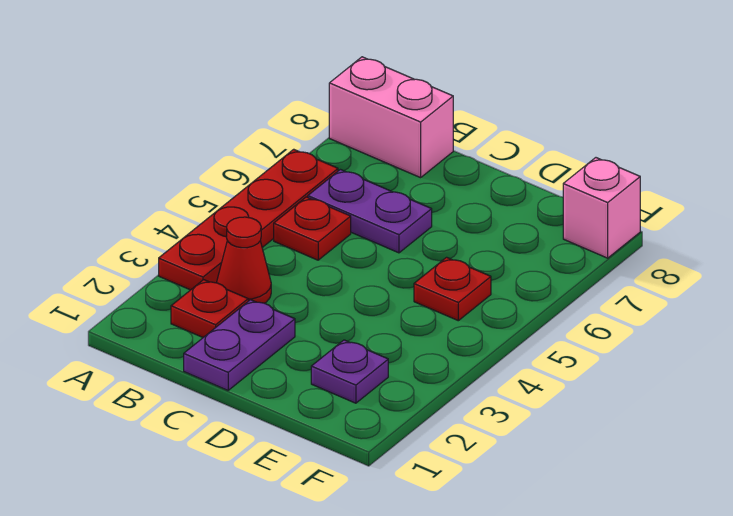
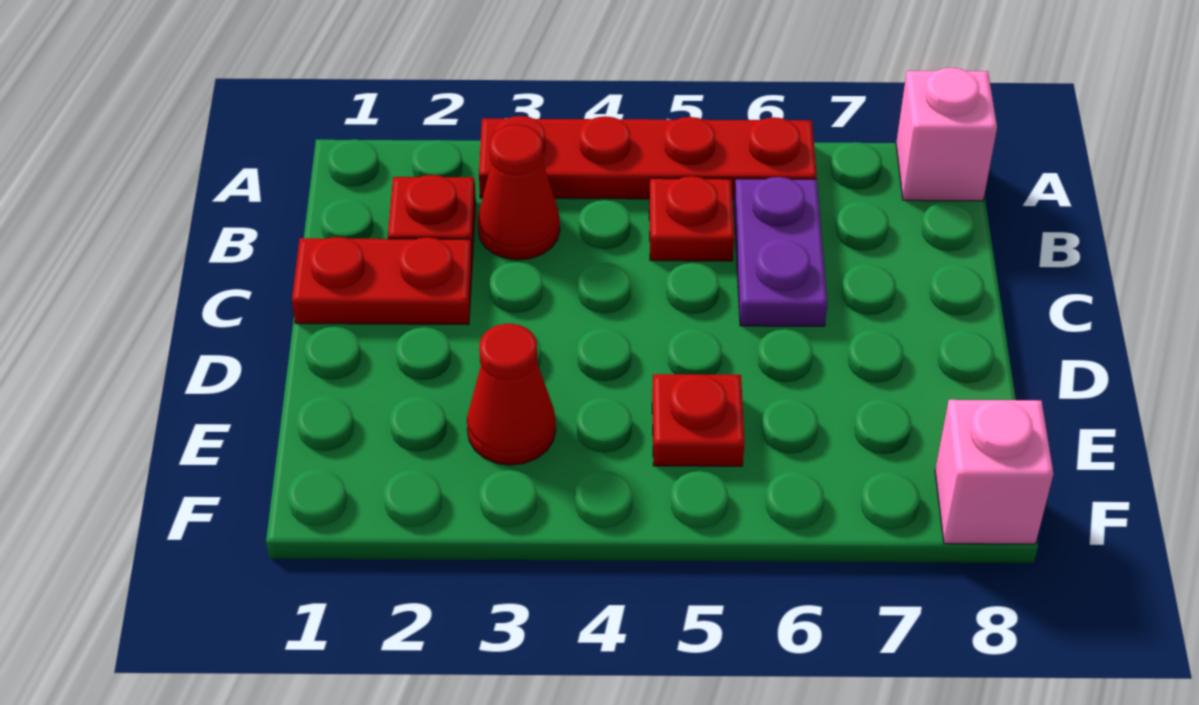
pink 1x2 brick [329,57,453,178] -> pink 1x1 brick [896,68,997,201]
purple 1x2 plate [184,300,295,390] -> red 1x2 plate [292,237,472,325]
purple 1x1 plate [311,340,388,403] -> none
none -> red 1x1 cone [467,324,556,465]

